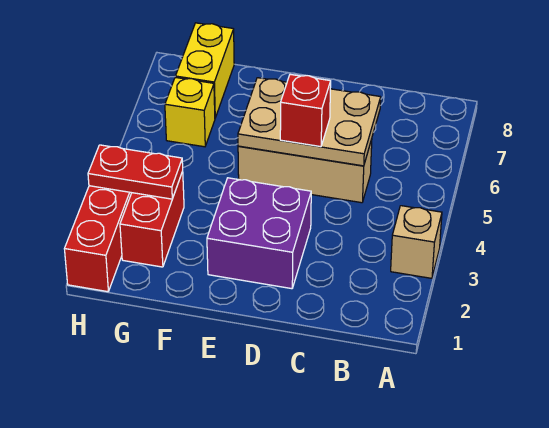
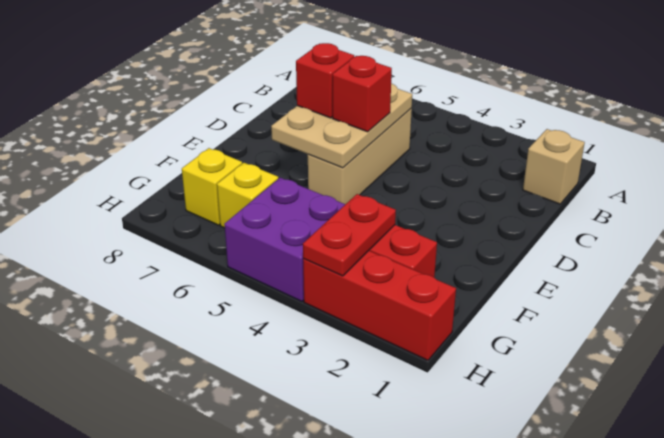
tan 1x1 brick [391,206,442,278] -> tan 1x1 brick moved to [523,129,585,204]
purple 2x2 brick [207,178,311,289] -> purple 2x2 brick moved to [224,178,345,301]
none -> red 1x1 brick [296,43,354,118]
yellow 1x2 brick [175,23,234,118] -> yellow 1x1 brick [182,148,242,225]

